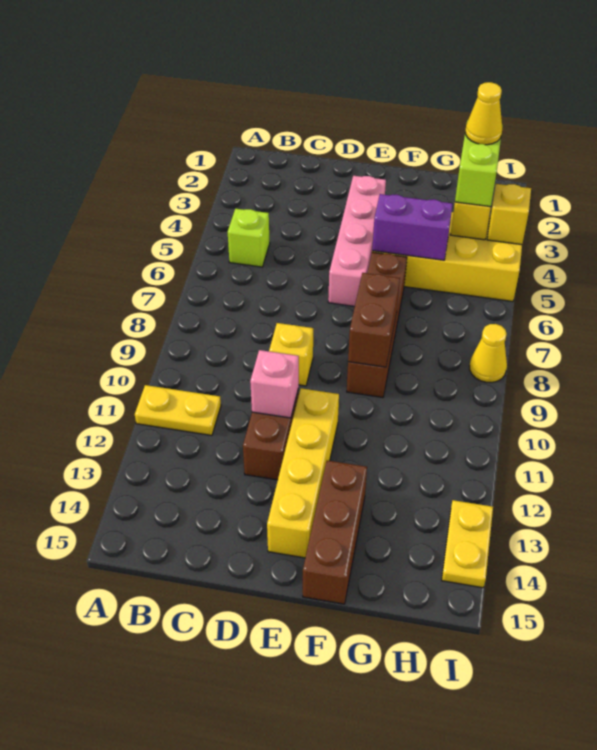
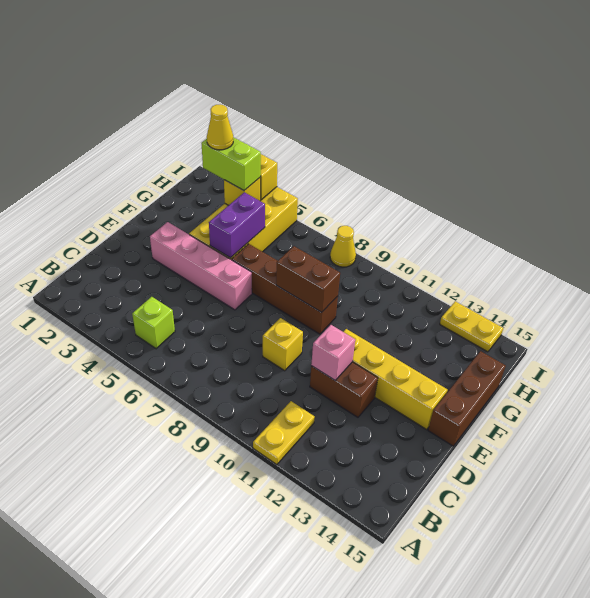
brown 1x3 brick [303,460,367,604] -> brown 1x3 brick turned to [428,351,506,446]

